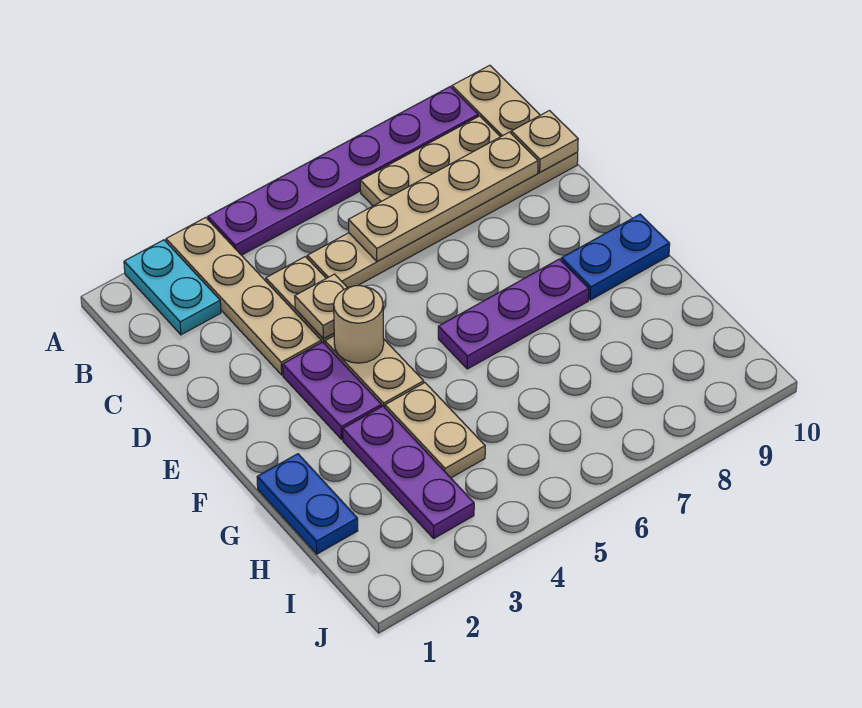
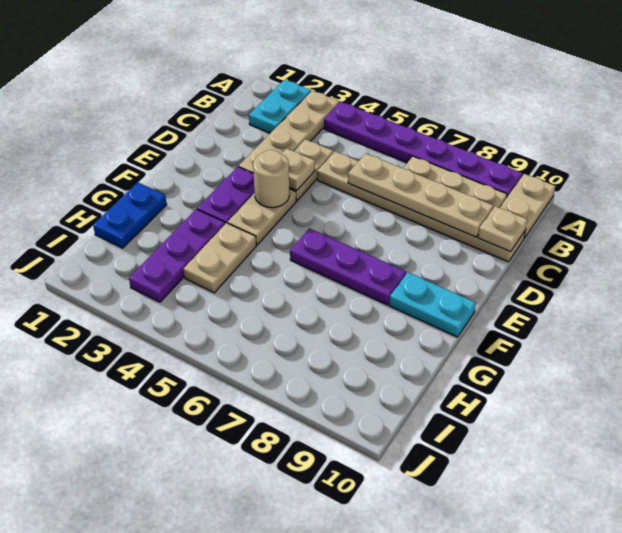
blue 1x2 plate [561,214,670,300] -> cyan 1x2 plate [389,272,476,337]

